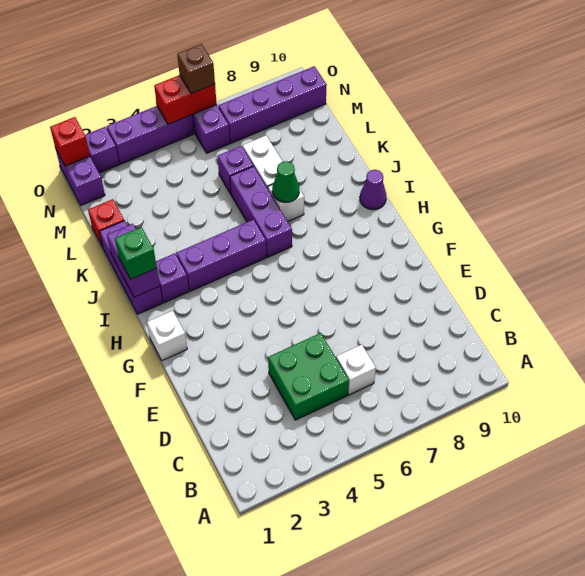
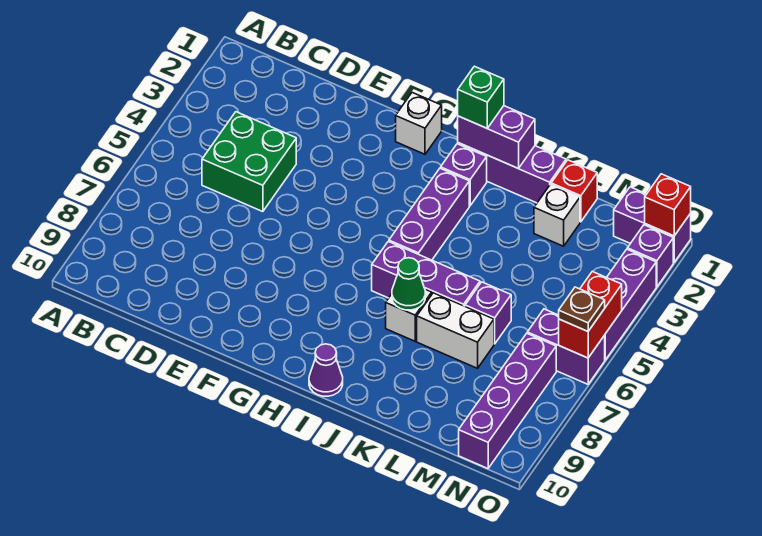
white 1x1 brick [336,345,376,395] -> white 1x1 brick moved to [534,184,580,246]
brown 1x1 brick [177,44,215,94] -> brown 1x1 plate [559,287,605,331]

